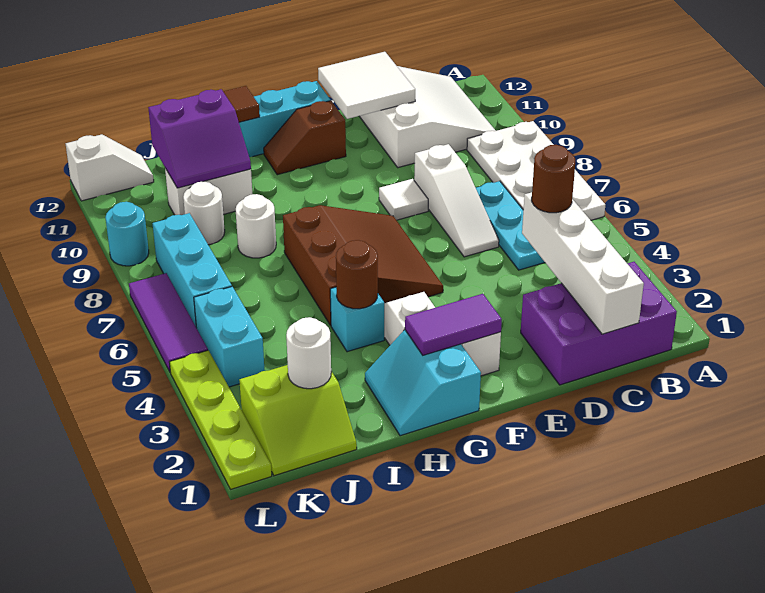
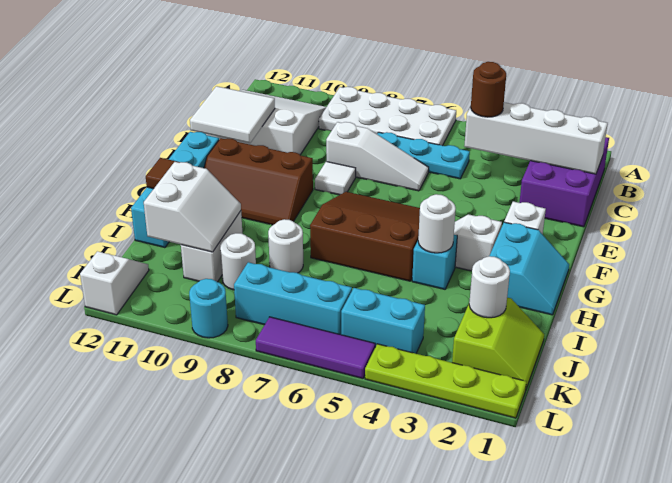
purple 1x2 tile [405,294,502,355] -> none
brown 1x2 slope [264,101,346,175] -> brown 2x3 slope [204,138,313,225]
cyan 2x2 slope [365,330,481,436] -> cyan 2x2 slope turned to [490,222,569,315]
brown 1x1 round brick [336,240,378,309] -> white 1x1 round brick [418,194,456,253]
purple 2x2 slope [148,89,251,188] -> white 2x2 slope [144,162,241,252]

